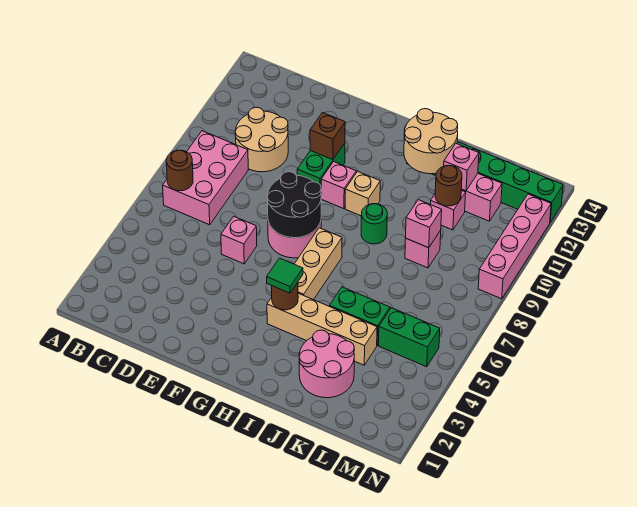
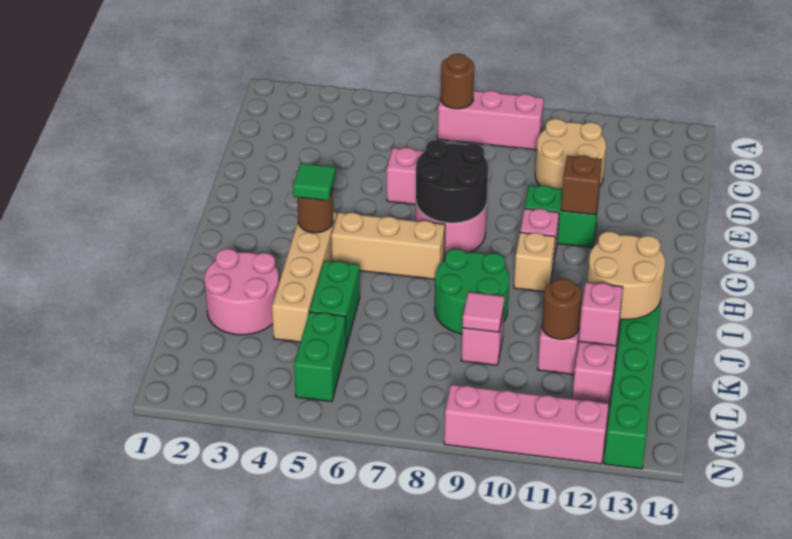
pink 2x3 brick [163,131,248,225] -> pink 1x3 brick [438,91,544,150]
green 1x1 round brick [361,204,387,244] -> green 2x2 round brick [435,249,509,334]
pink 1x1 brick [406,200,442,248] -> pink 1x1 tile [462,292,504,332]

